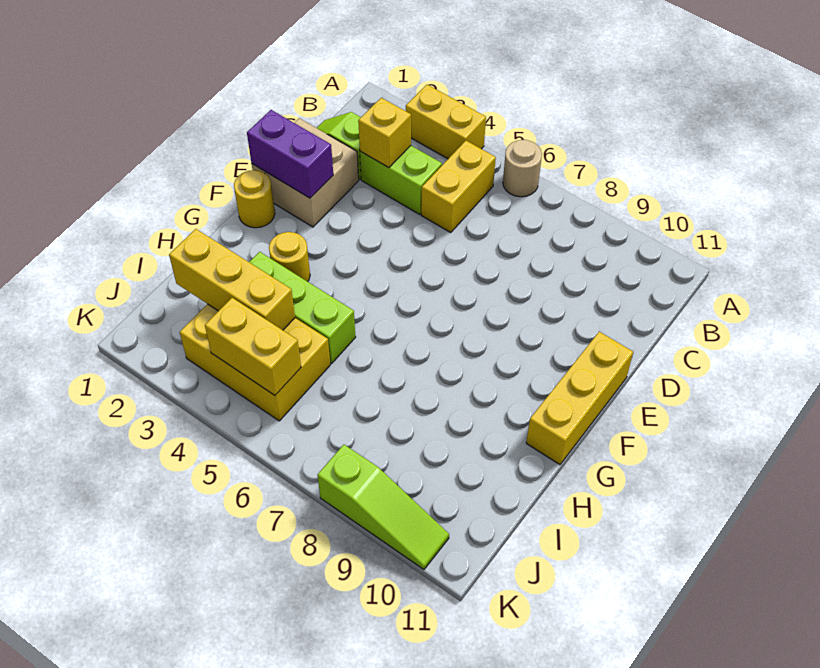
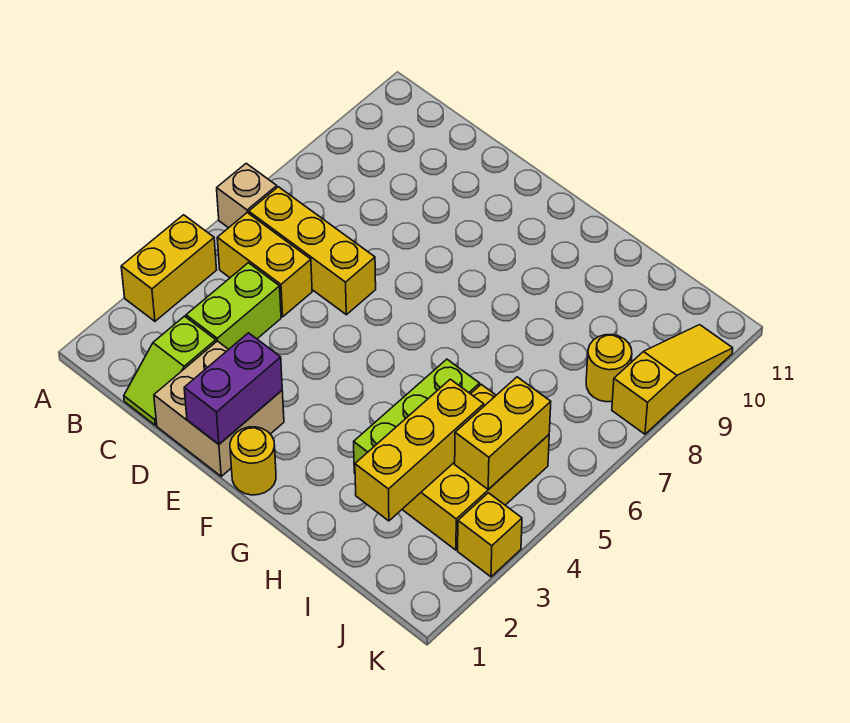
tan 1x1 round brick [503,140,542,197] -> tan 1x1 brick [217,163,277,228]
yellow 1x1 brick [358,98,411,168] -> yellow 1x1 brick moved to [458,493,522,577]
yellow 1x3 brick [526,332,633,465] -> yellow 1x3 brick moved to [249,187,376,315]
yellow 1x1 round brick [269,232,310,282] -> yellow 1x1 round brick moved to [586,335,632,402]
lime 1x3 slope [317,445,449,569] -> yellow 1x3 slope [612,325,733,434]

